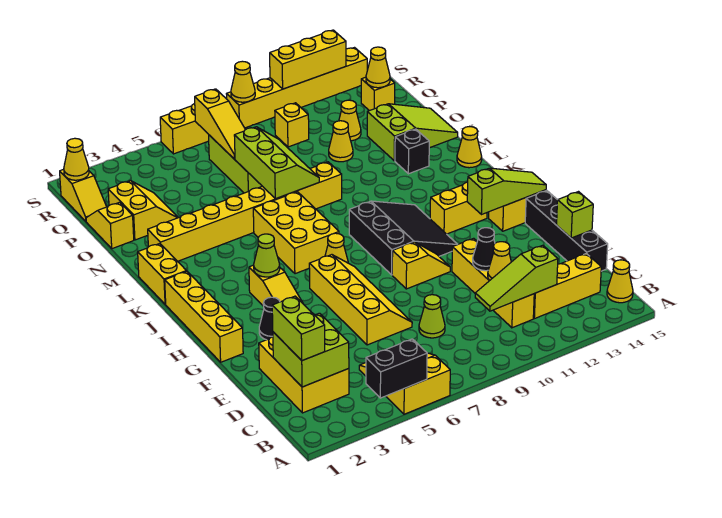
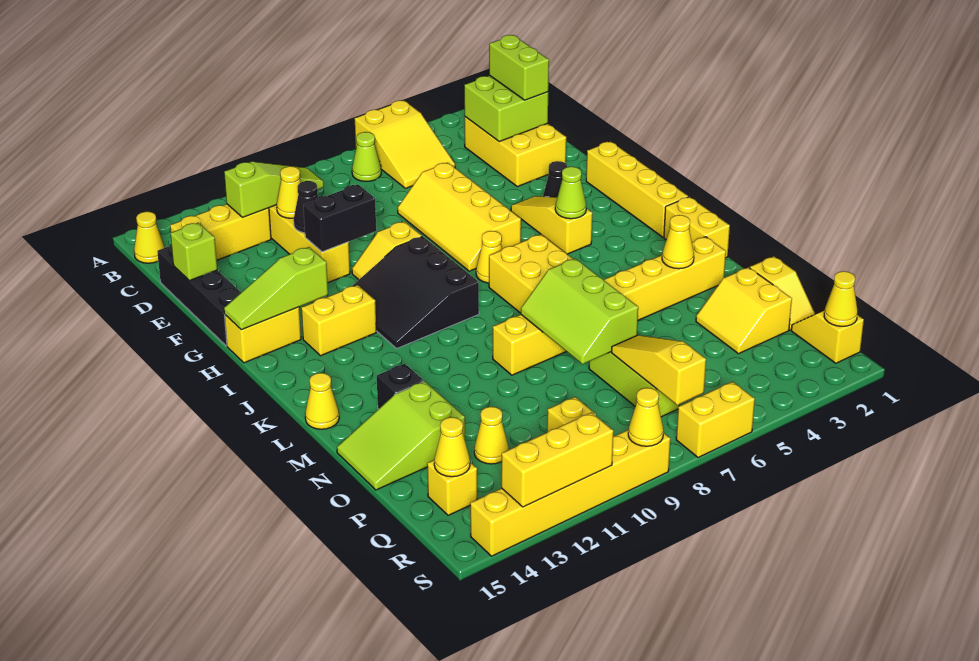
black 1x2 brick [366,339,427,398] -> black 1x2 brick moved to [304,185,376,252]
lime 1x1 cone [419,295,445,338] -> lime 1x1 cone moved to [352,132,381,181]
yellow 1x1 cone [329,121,353,162] -> yellow 1x1 cone moved to [662,215,694,269]

